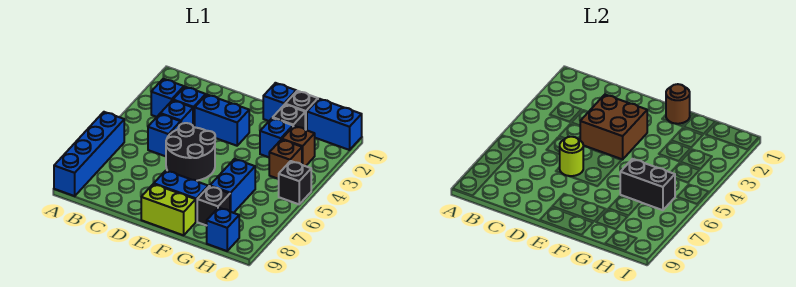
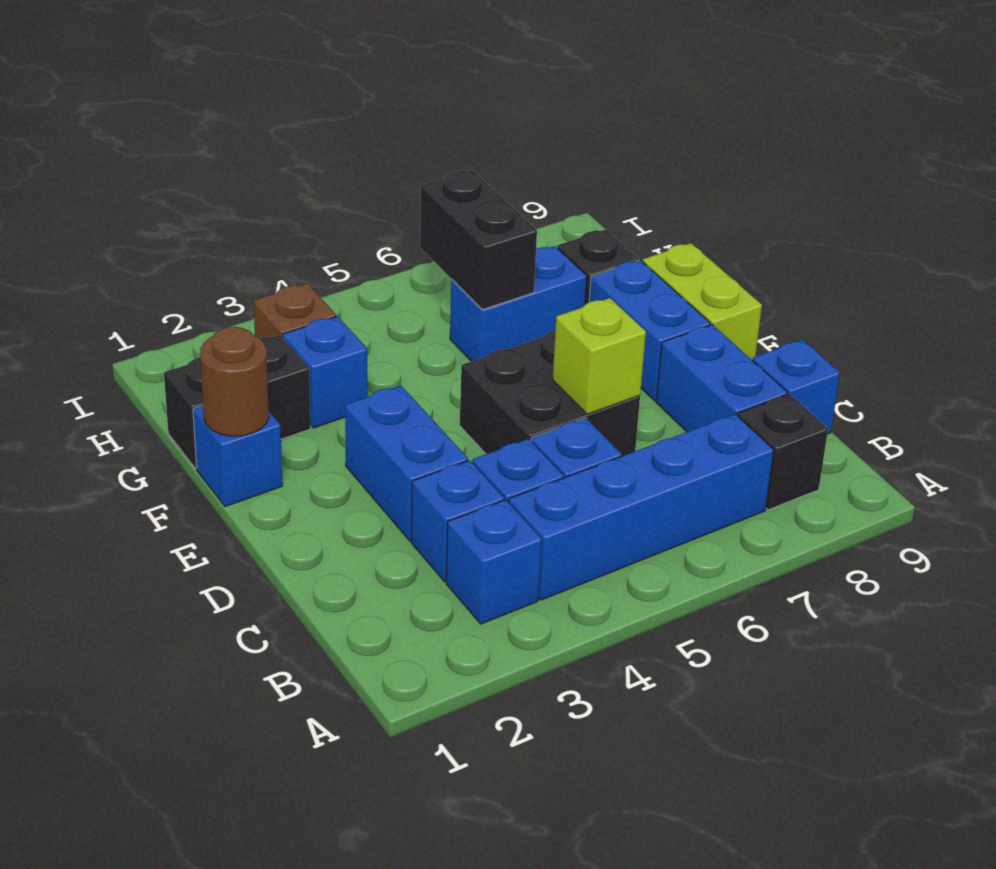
blue 1x4 brick [54,112,124,196] -> blue 1x4 brick moved to [509,414,774,600]
brown 2x2 brick [580,94,647,159] -> none
black 2x2 round brick [166,123,215,181] -> black 2x2 brick [460,331,640,456]
lime 1x1 round brick [559,137,583,176] -> lime 1x1 brick [553,298,646,414]
blue 1x2 brick [307,99,362,150] -> blue 1x2 brick moved to [656,325,787,432]
brown 1x1 brick [269,140,302,179] -> none
blue 1x1 brick [207,208,239,251] -> blue 1x1 brick moved to [752,340,840,434]
black 1x1 brick [279,161,311,204] -> black 1x1 brick moved to [738,394,828,510]

